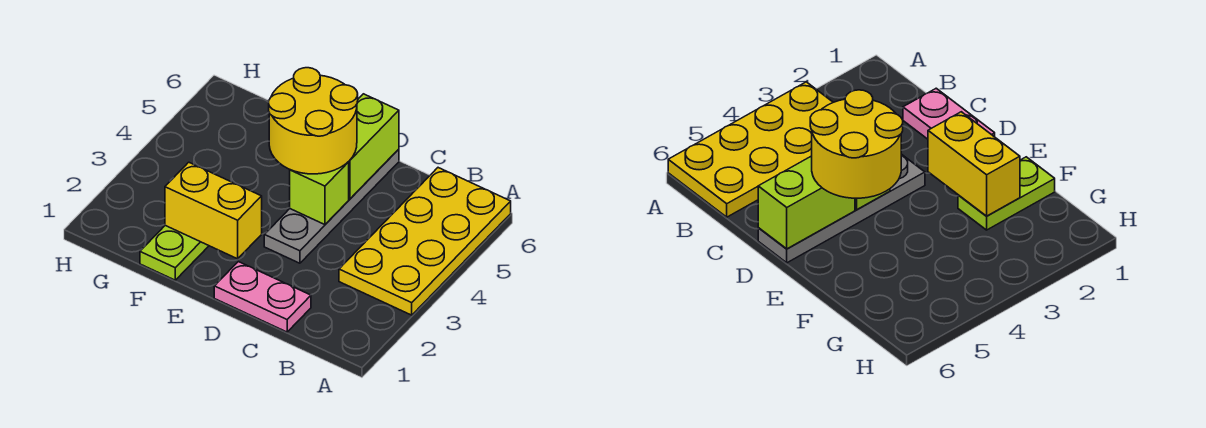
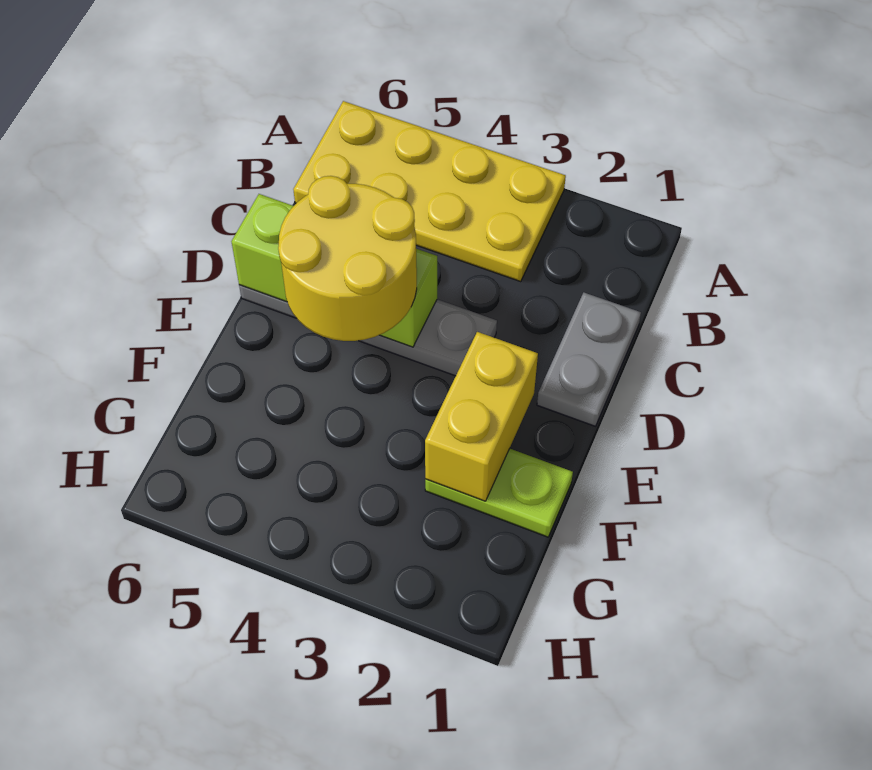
pink 1x2 plate [214,262,311,332] -> grey 1x2 plate [537,292,641,426]

